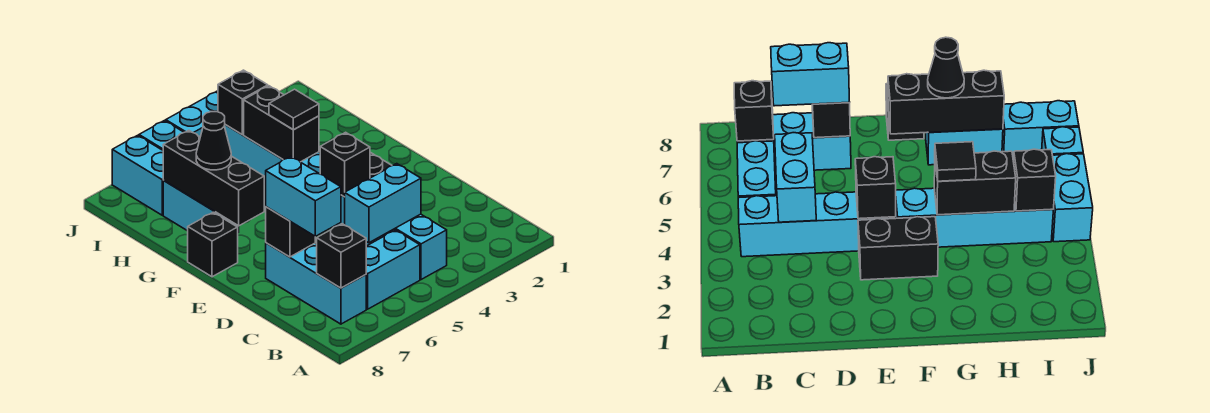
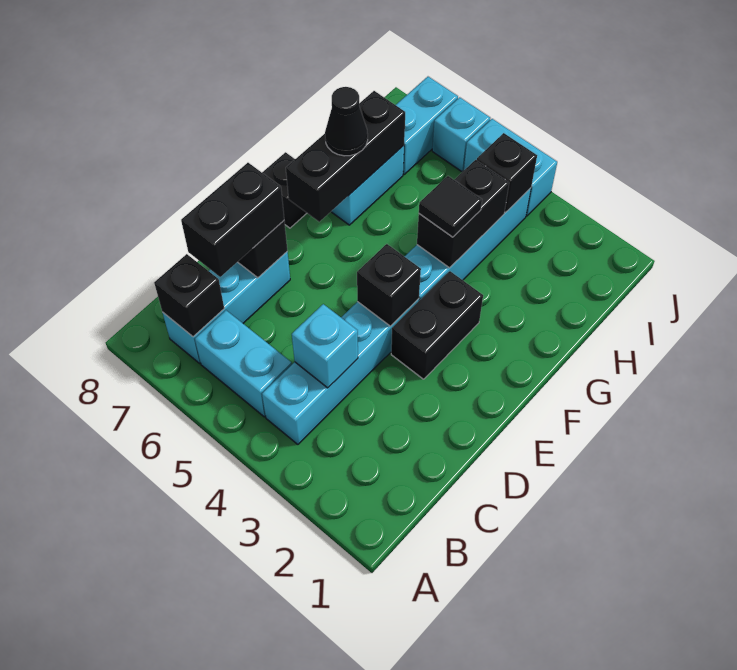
cyan 1x2 brick [345,164,421,243] -> cyan 1x1 brick [292,304,358,388]
cyan 1x2 brick [266,157,341,237] -> black 1x2 brick [181,163,284,277]

